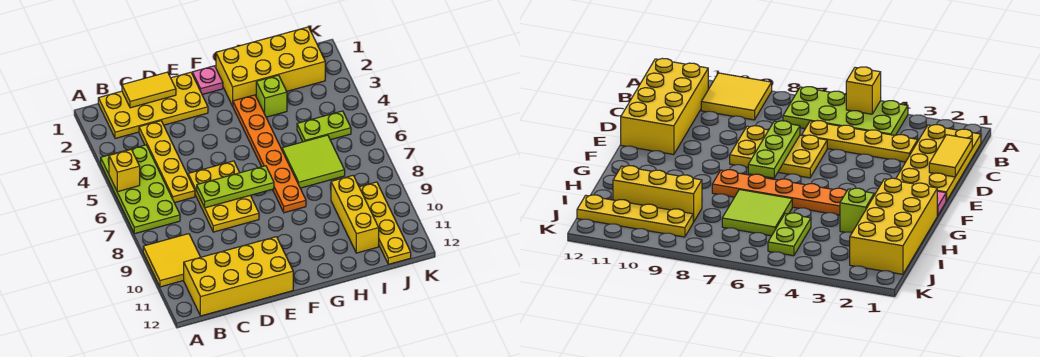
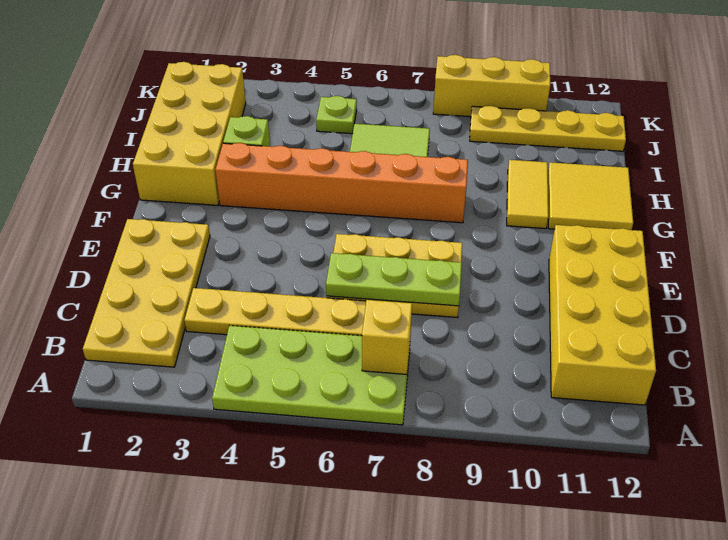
yellow 1x1 brick [109,150,140,192] -> yellow 1x1 brick moved to [362,300,412,374]
yellow 2x2 tile [143,234,200,287] -> yellow 2x2 tile moved to [548,162,633,230]
yellow 1x2 tile [122,72,176,108] -> yellow 1x2 tile moved to [507,160,548,229]
lime 1x3 plate [197,166,274,208] -> lime 1x3 plate turned to [326,253,462,306]
pink 1x1 plate [192,66,223,95] -> none
orange 1x6 plate [233,95,306,213] -> orange 1x6 brick [215,143,468,223]
lime 1x2 plate [297,111,351,142] -> lime 1x1 plate [316,96,357,134]
yellow 1x3 brick [331,176,379,253] -> yellow 1x3 brick moved to [433,55,550,117]

